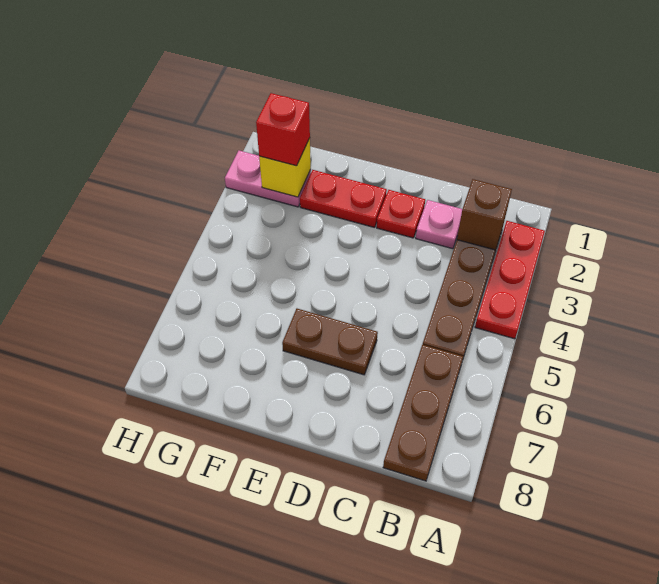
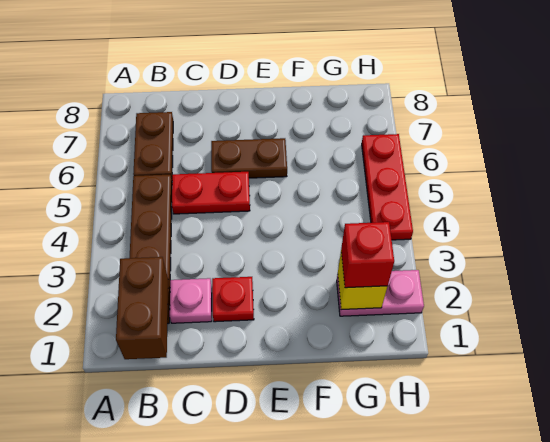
red 1x3 plate [475,221,545,339] -> red 1x3 plate moved to [362,134,413,240]
brown 1x1 brick [457,179,512,250] -> brown 1x2 brick [116,257,168,359]
brown 1x3 plate [383,345,463,481] -> brown 1x2 plate [133,112,173,179]
red 1x2 plate [300,170,387,228] -> red 1x2 plate moved to [172,172,250,214]

